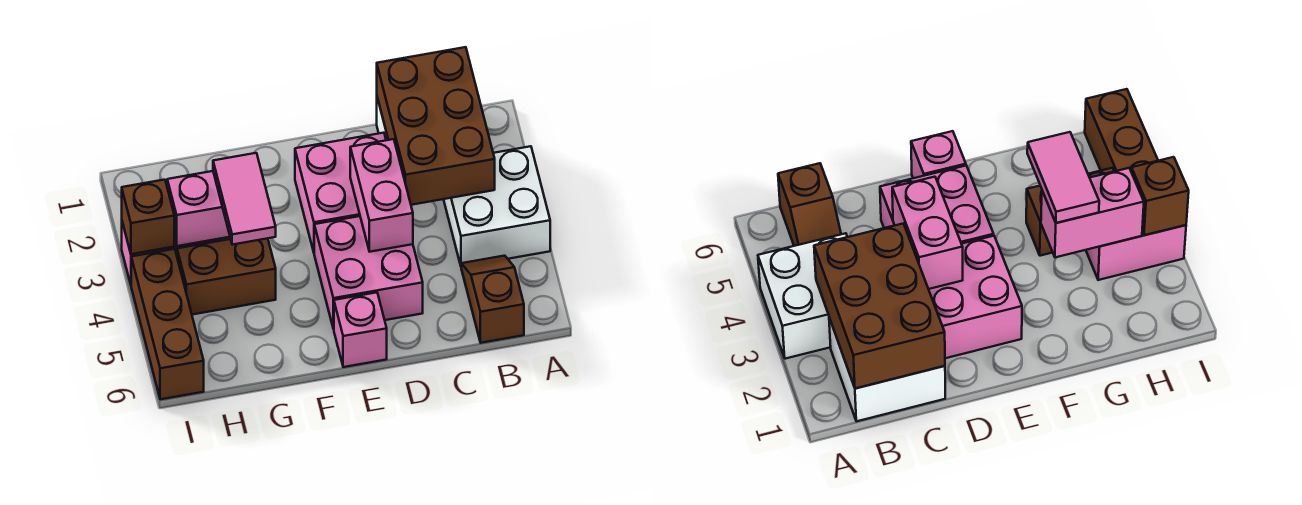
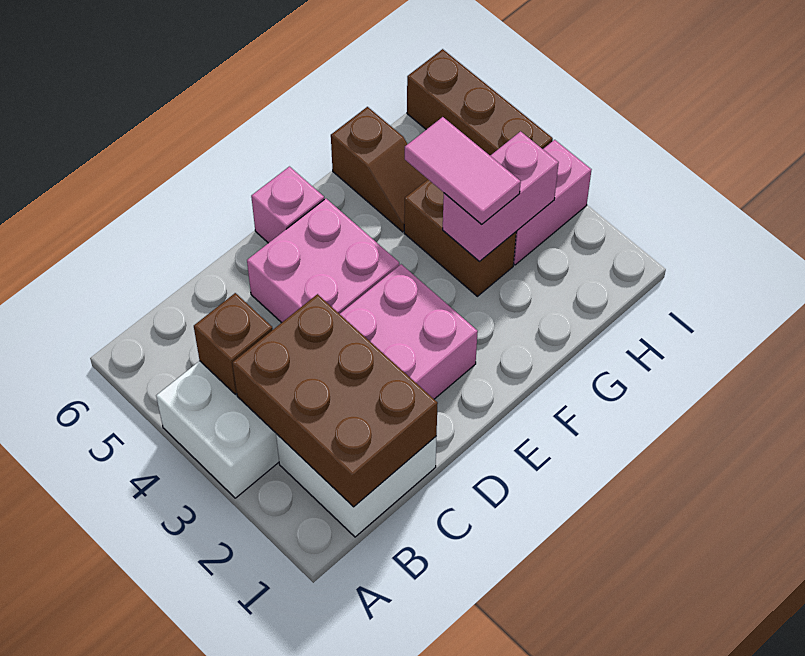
brown 1x2 slope [461,256,524,343] -> brown 1x2 slope moved to [331,107,428,232]
pink 1x2 brick [350,139,413,252] -> none
brown 1x2 brick [177,238,276,315] -> brown 1x2 brick turned to [404,180,516,296]
brown 1x1 brick [122,180,174,254] -> brown 1x1 brick moved to [194,293,273,394]

